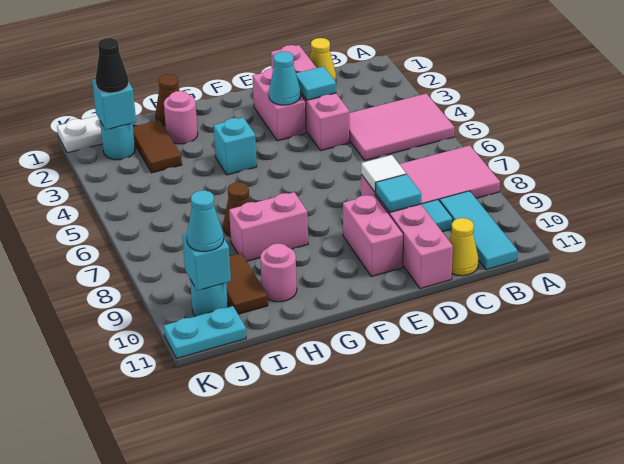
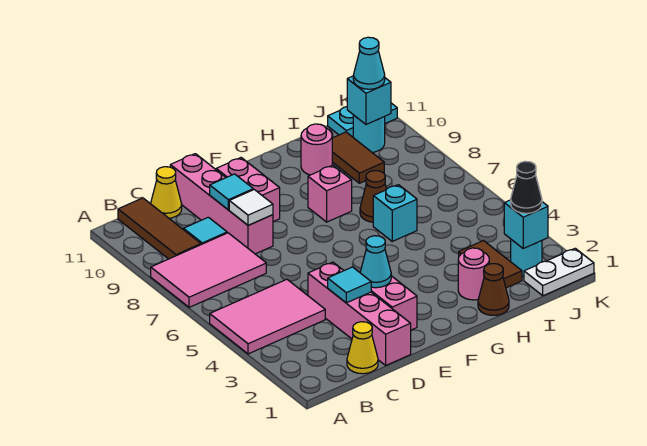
cyan 1x3 tile [440,191,517,270] -> brown 1x3 tile [118,198,201,259]
cyan 1x1 brick [214,118,257,175] -> cyan 1x1 brick moved to [373,185,417,241]
pink 1x2 brick [229,192,308,261] -> pink 1x1 brick [308,165,352,222]

